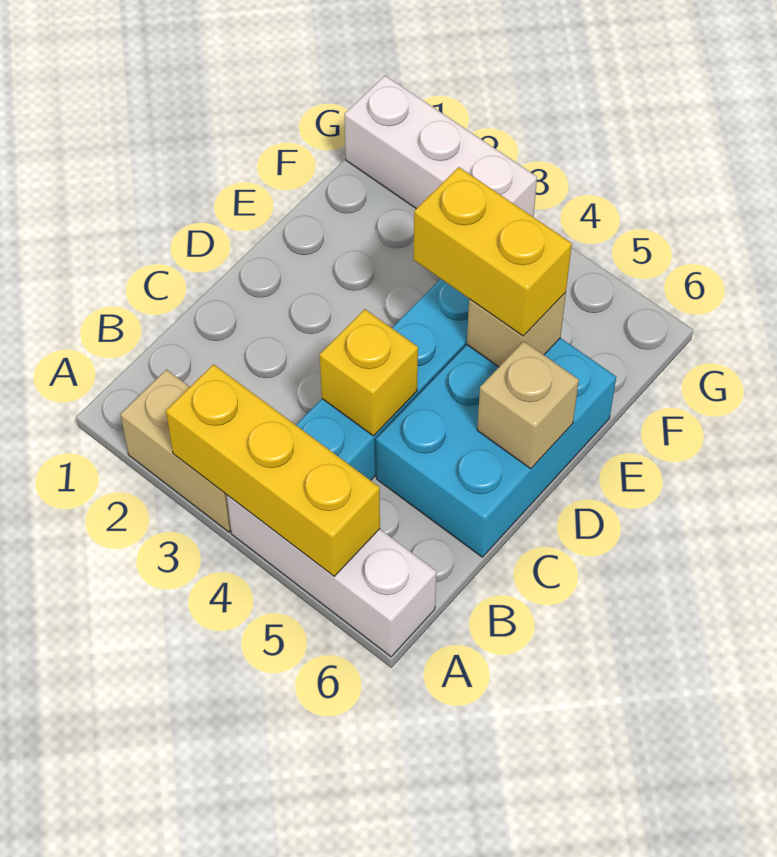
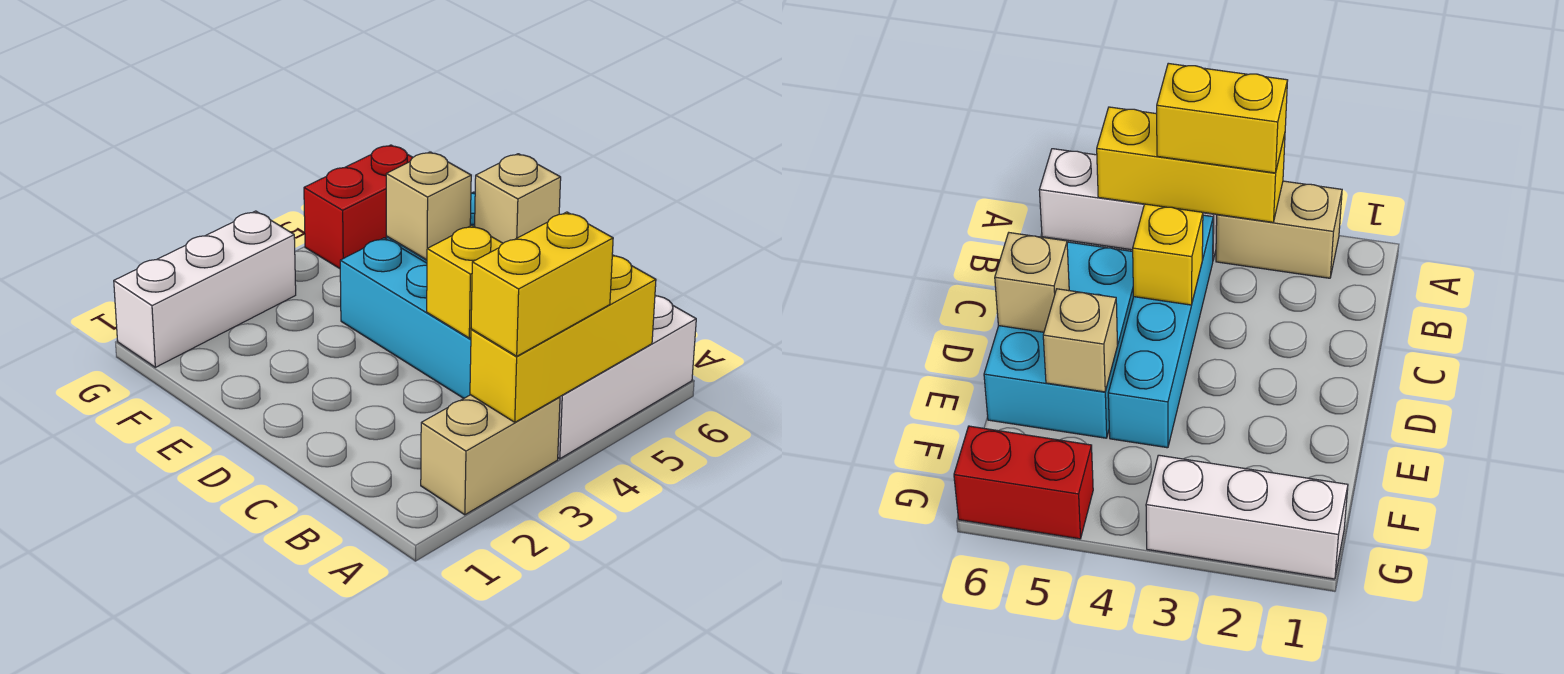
yellow 1x2 brick [413,167,572,336] -> yellow 1x2 brick moved to [471,212,613,356]
none -> red 1x2 brick [304,145,413,269]

